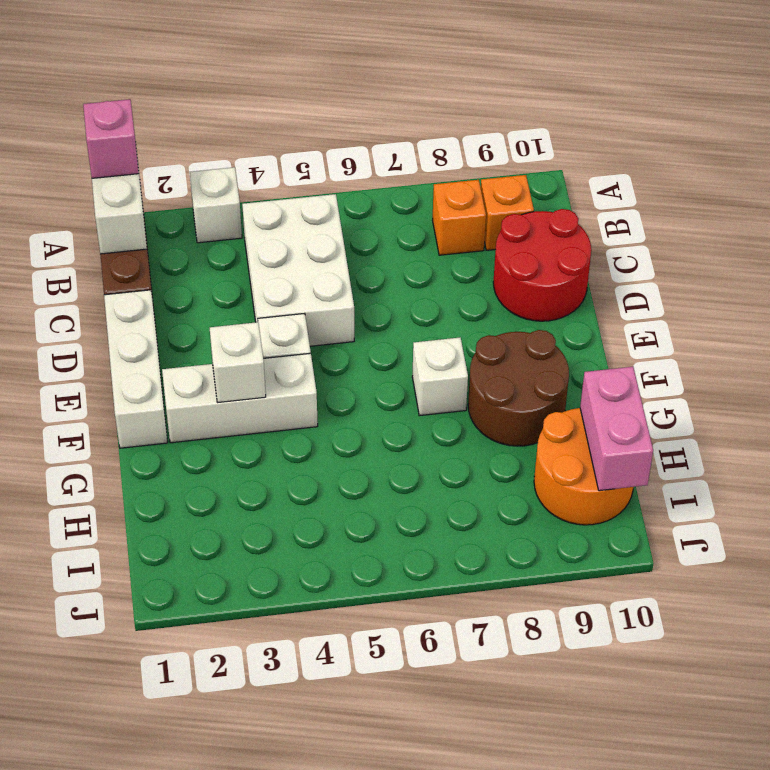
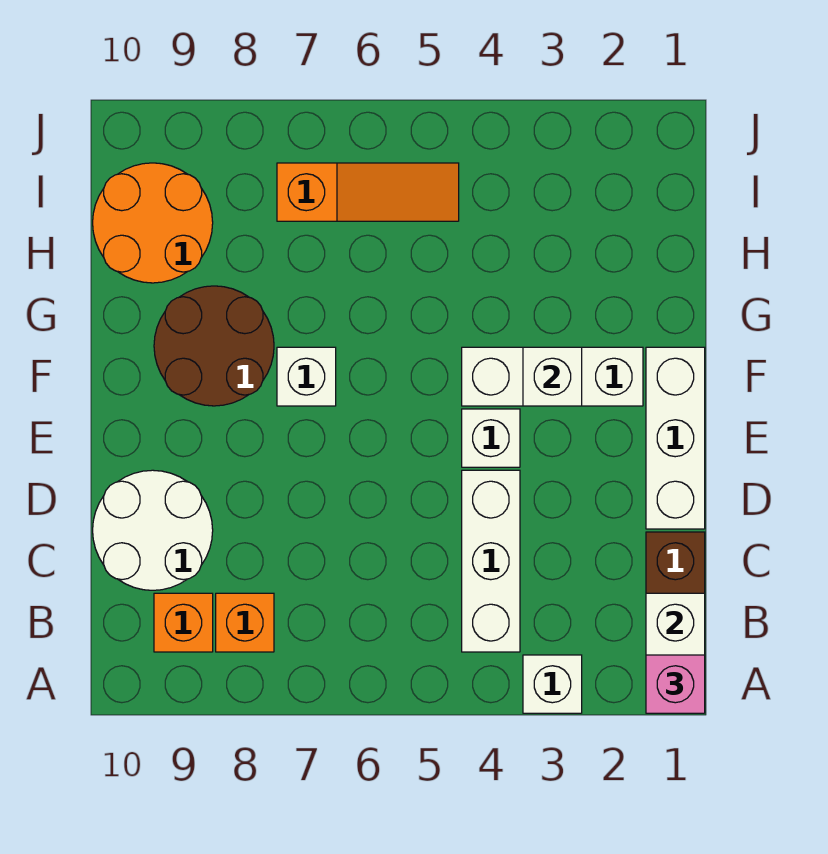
white 2x3 brick [242,194,354,346] -> white 1x3 brick [462,470,520,652]
red 2x2 round brick [493,209,591,321] -> white 2x2 round brick [93,470,213,590]
pink 1x2 brick [580,367,653,491] -> none
none -> orange 1x3 slope [277,163,459,221]

